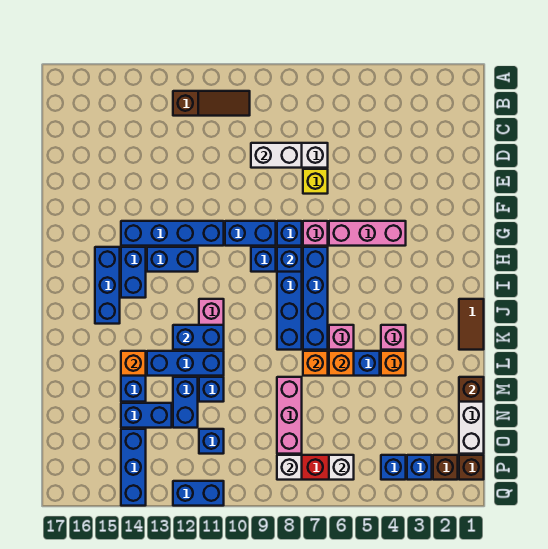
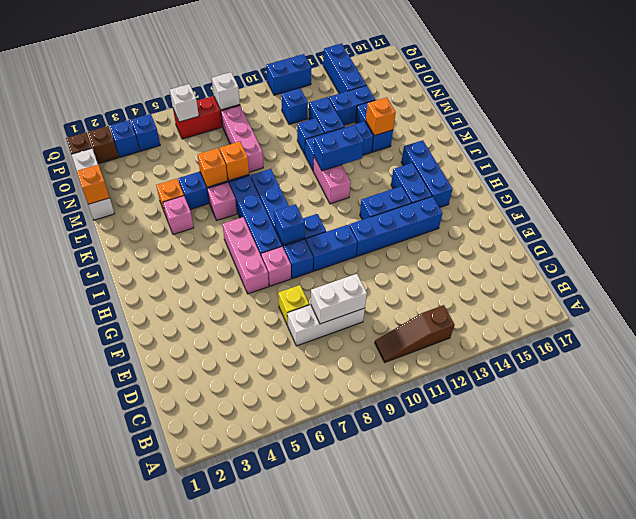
pink 1x3 brick [329,221,406,246] -> pink 1x3 brick turned to [222,217,269,294]
brown 1x2 tile [459,299,484,350] -> none
brown 1x1 brick [459,377,484,402] -> orange 1x1 brick [77,165,110,204]

